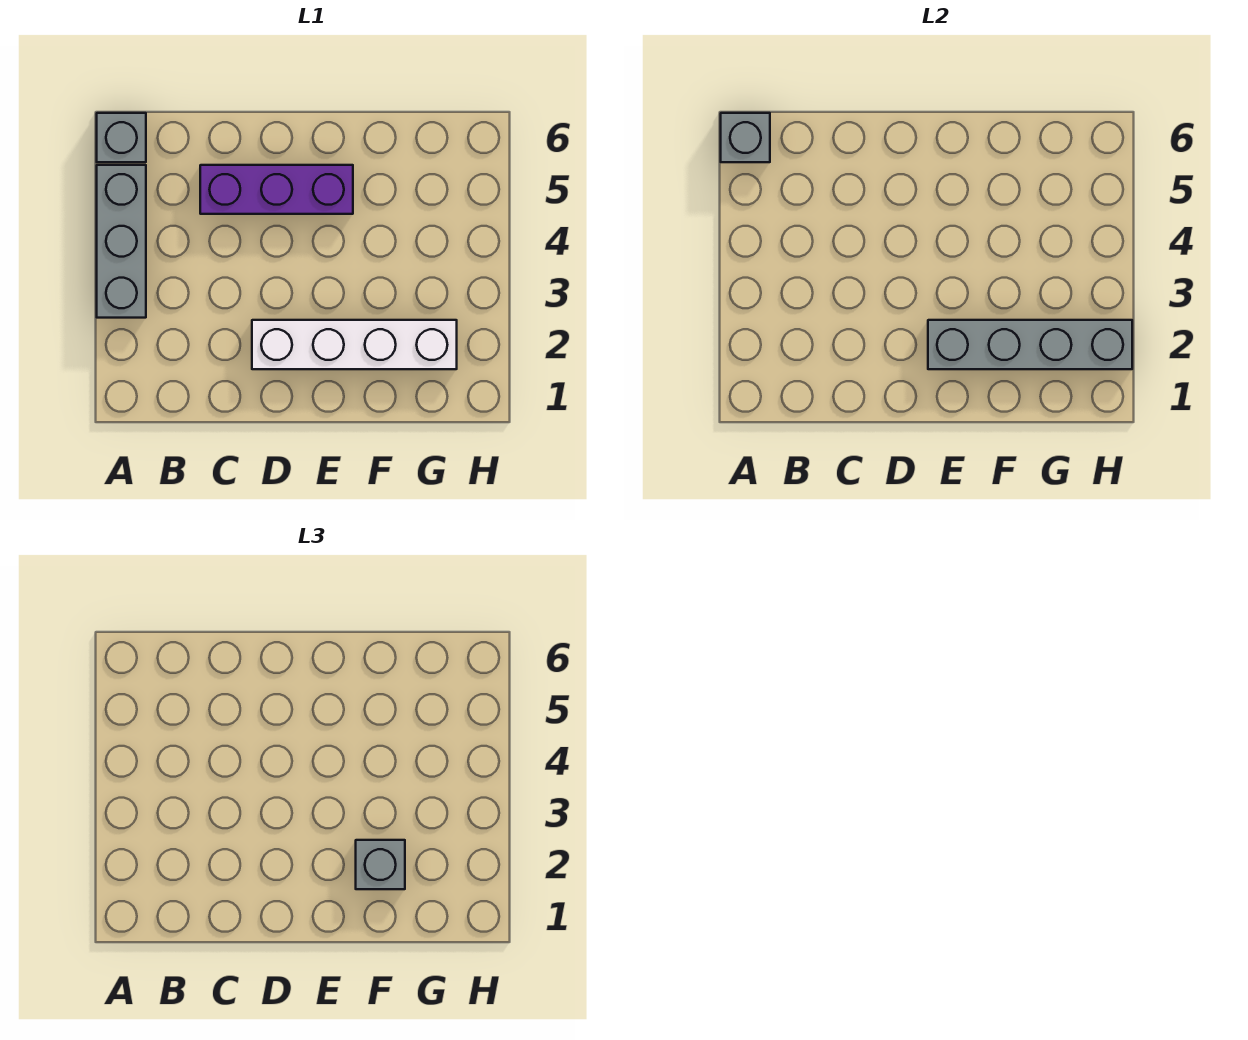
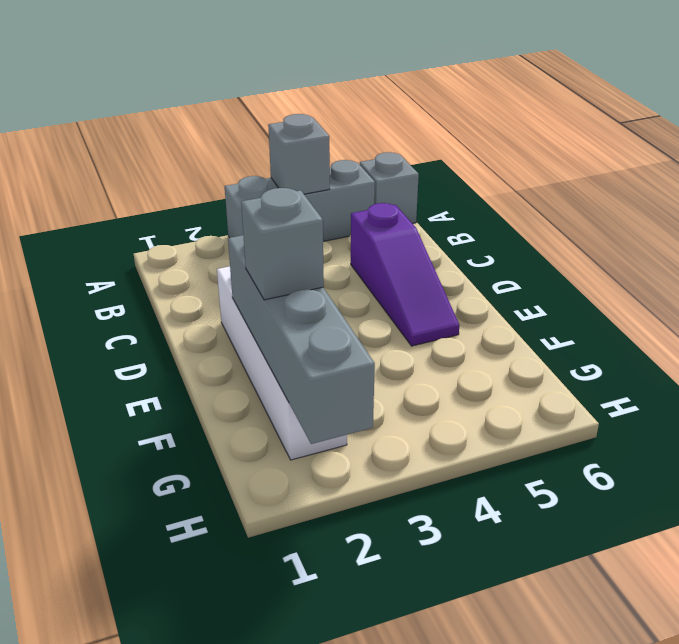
grey 1x1 brick [721,113,770,162] -> grey 1x1 brick moved to [268,114,330,194]
purple 1x3 brick [200,165,353,214] -> purple 1x3 slope [351,203,460,346]

